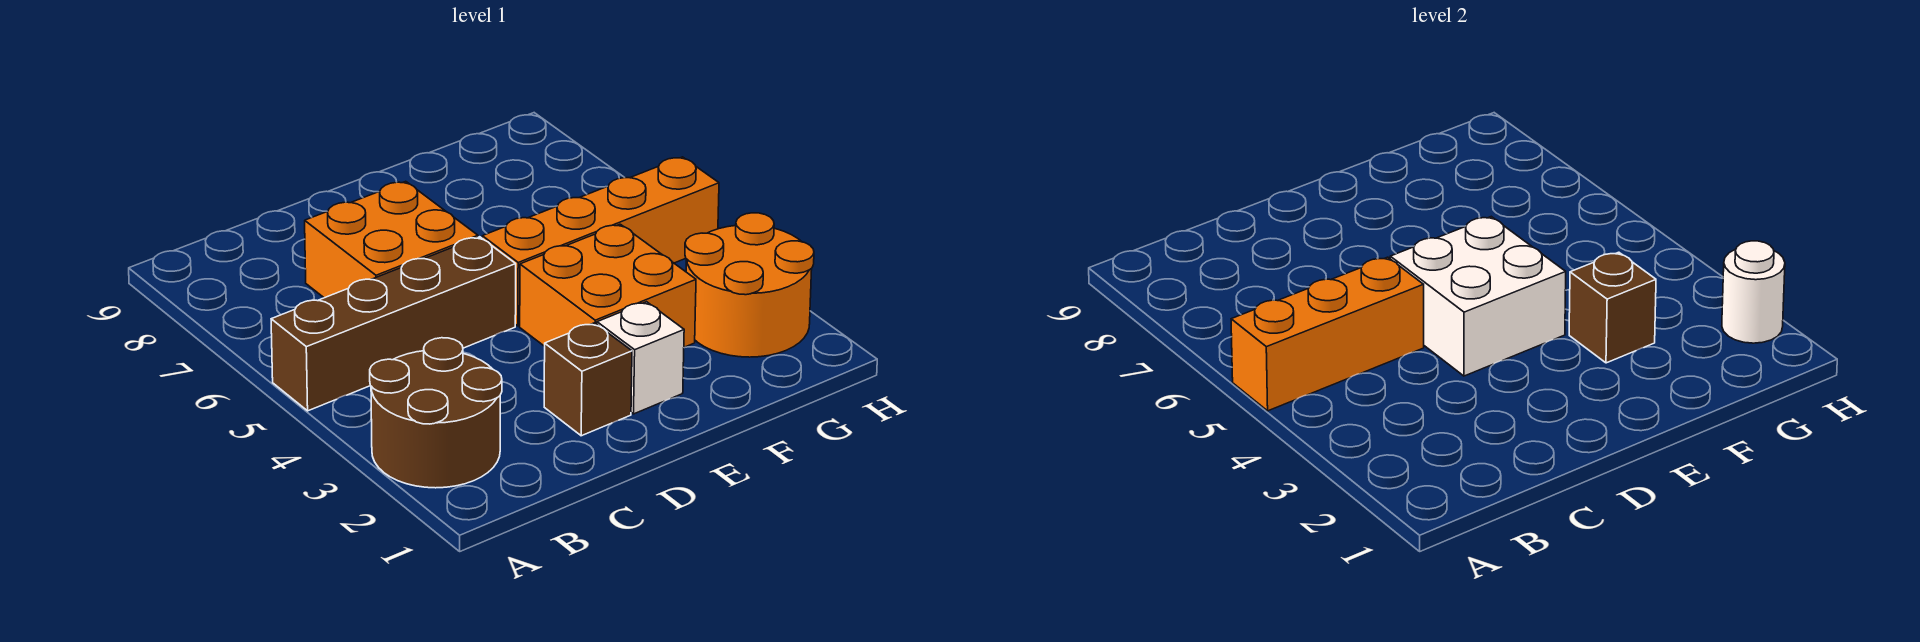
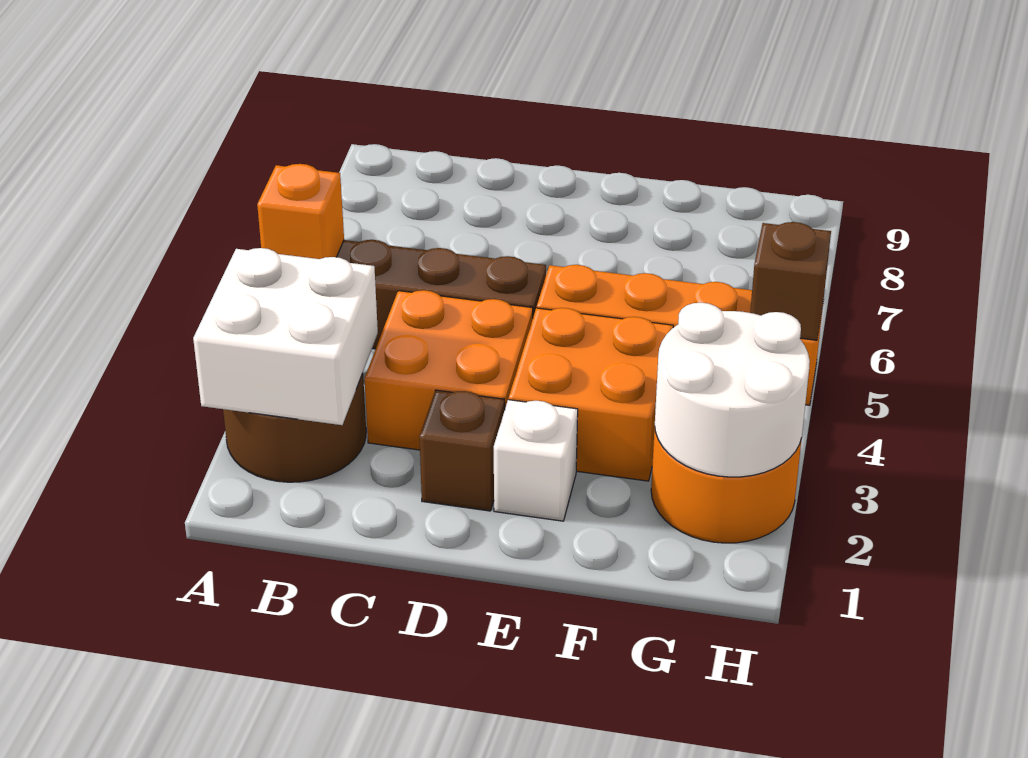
orange 1x3 brick [1231,257,1424,411] -> orange 1x1 brick [257,164,344,259]
orange 2x2 brick [305,181,478,298] -> orange 2x2 brick moved to [364,290,533,450]
white 2x2 brick [1390,217,1566,376] -> white 2x2 brick moved to [193,248,378,425]
brown 1x1 brick [1569,252,1656,363] -> brown 1x1 brick moved to [750,222,831,340]
white 1x1 round brick [1722,241,1785,343] -> white 2x2 round brick [655,303,810,477]

